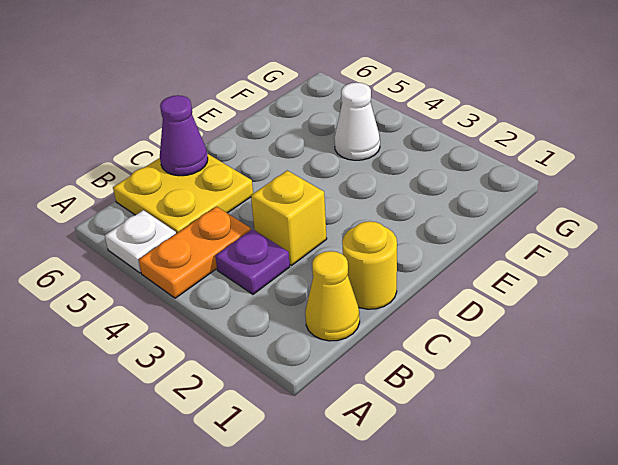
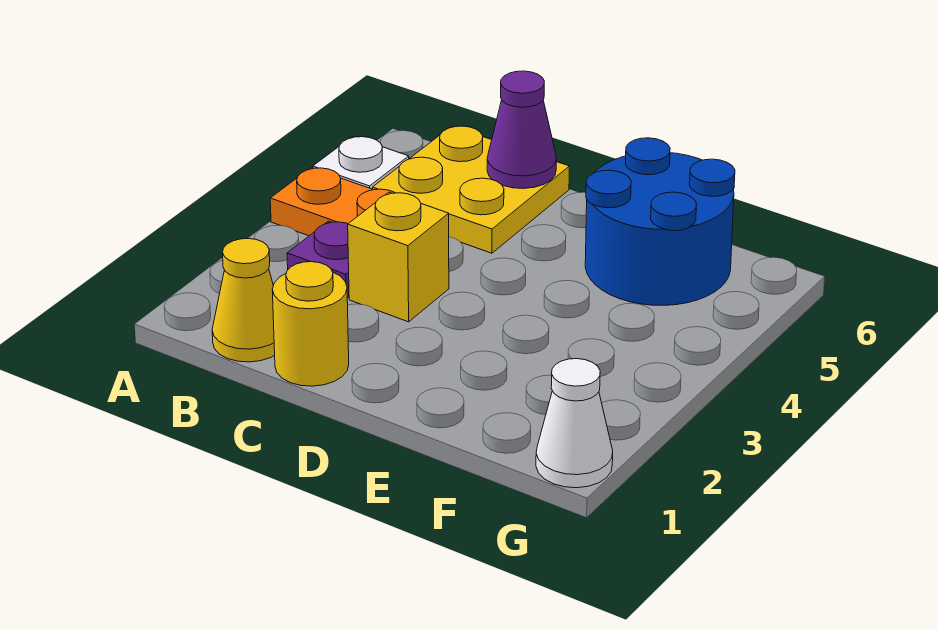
none -> blue 2x2 round brick [585,138,735,305]
white 1x1 cone [334,82,380,160] -> white 1x1 cone moved to [536,359,613,488]

